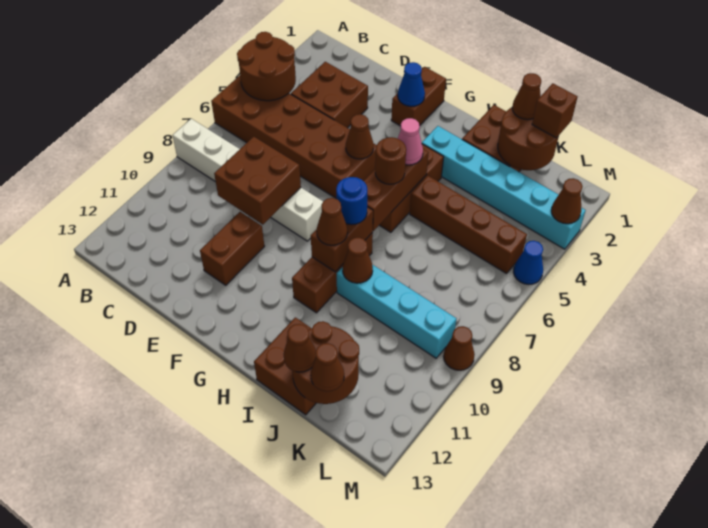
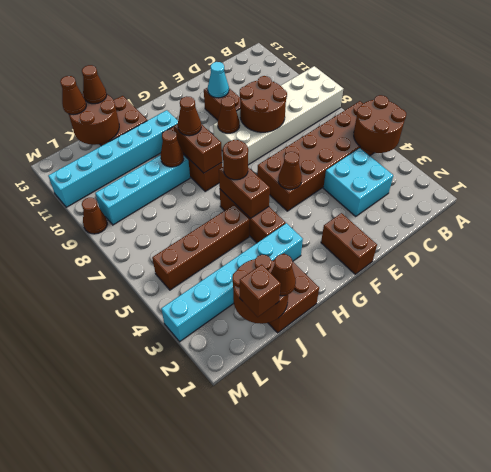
white 1x6 brick [173,119,323,241] -> white 2x6 brick [213,66,343,165]
brown 2x2 brick [291,62,368,128] -> cyan 2x2 brick [323,148,393,216]
brown 2x2 brick [214,137,301,225] -> brown 2x2 round brick [240,76,287,132]
none -> cyan 1x1 cone [208,62,229,98]
blue 1x1 cone [398,62,425,107] -> none
brown 1x3 brick [364,149,429,231] -> brown 1x2 brick [219,167,270,218]
pink 1x1 cone [398,118,423,165] -> none
blue 1x1 round brick [336,177,367,225] -> none
none -> cyan 1x6 brick [48,110,178,207]
brown 1x1 cone [551,178,583,224] -> brown 1x1 cone moved to [218,97,240,133]
blue 1x1 cone [513,241,543,284] -> none

